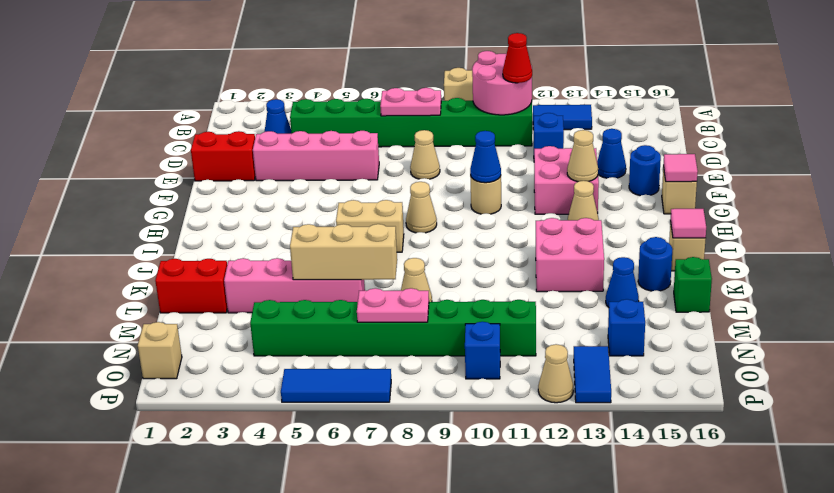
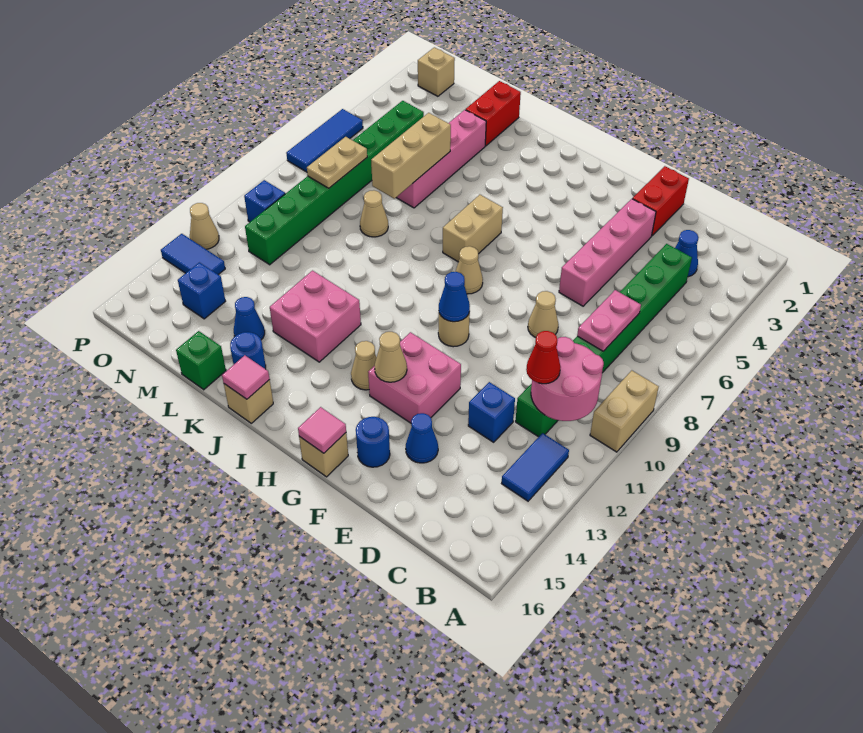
pink 1x2 plate [357,288,429,322] -> tan 1x2 plate [307,137,367,188]

